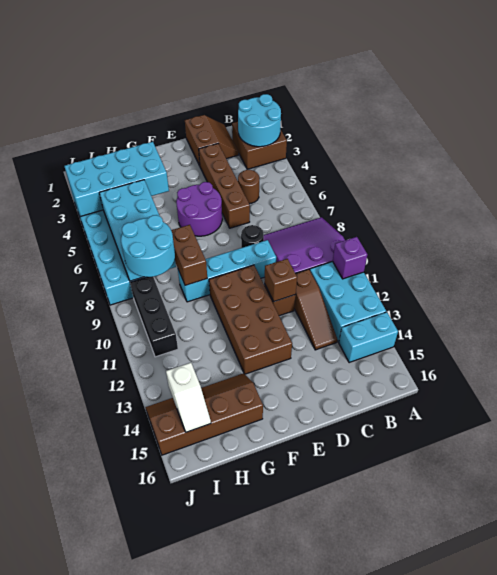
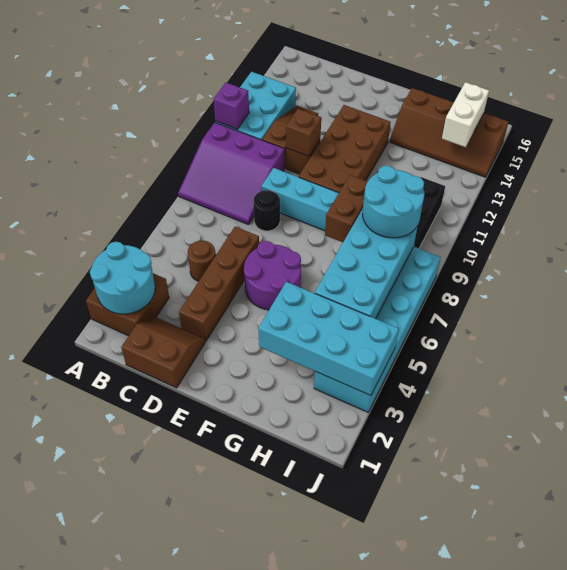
cyan 1x2 brick [339,312,398,363] -> none
brown 2x2 slope [185,115,239,166] -> brown 2x2 slope turned to [121,317,205,388]
white 1x2 slope [166,363,211,432] -> white 1x2 brick [442,82,489,147]

